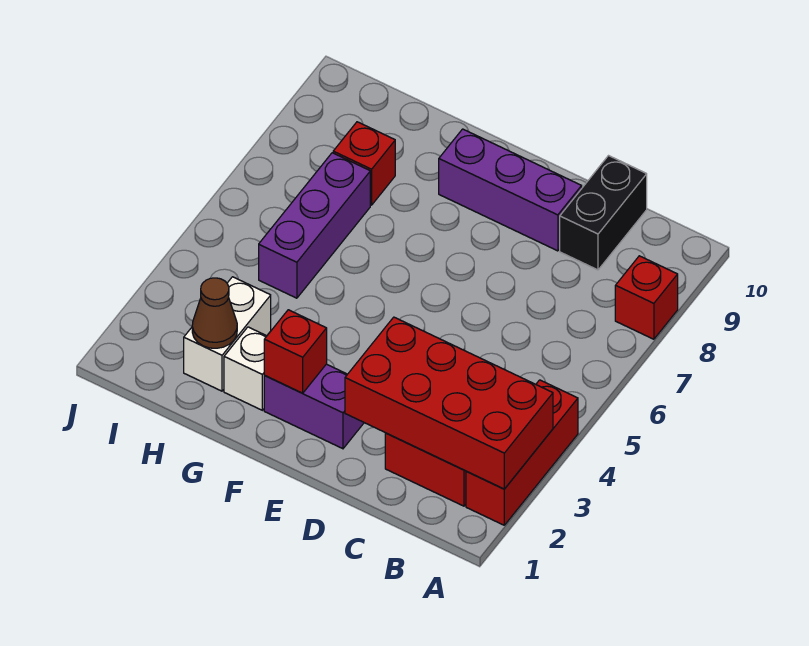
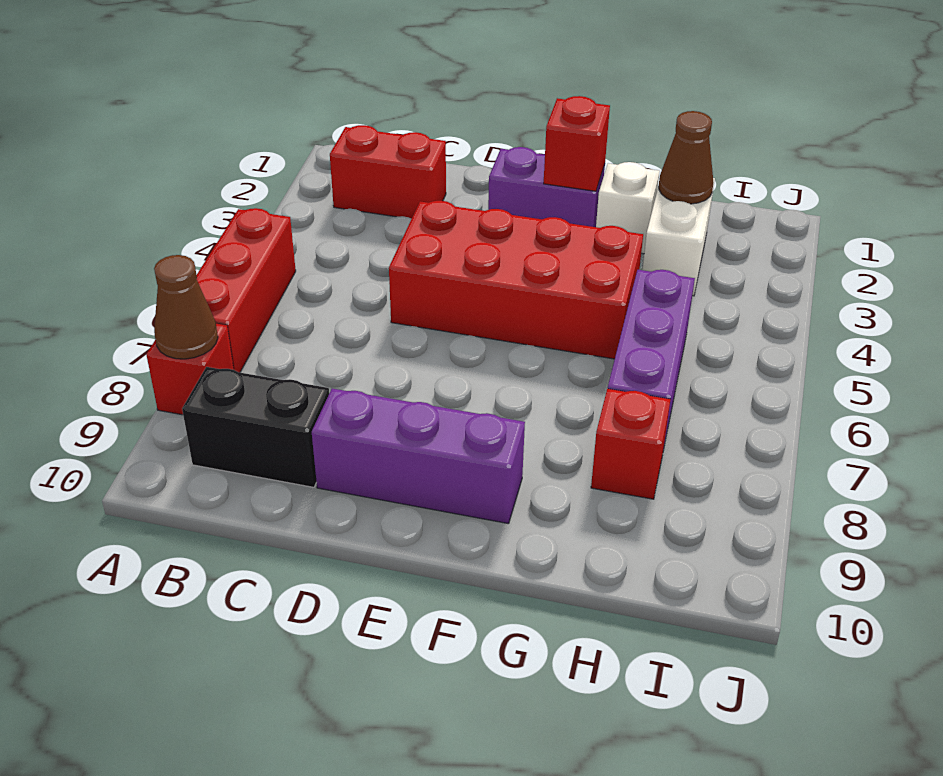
red 1x3 brick [466,380,578,525] -> red 1x3 brick moved to [196,208,296,372]
red 2x4 brick [345,317,553,489] -> red 2x4 brick moved to [389,201,643,359]
none -> brown 1x1 cone [154,255,218,359]
black 1x2 brick [560,156,647,270] -> black 1x2 brick turned to [182,367,329,487]

